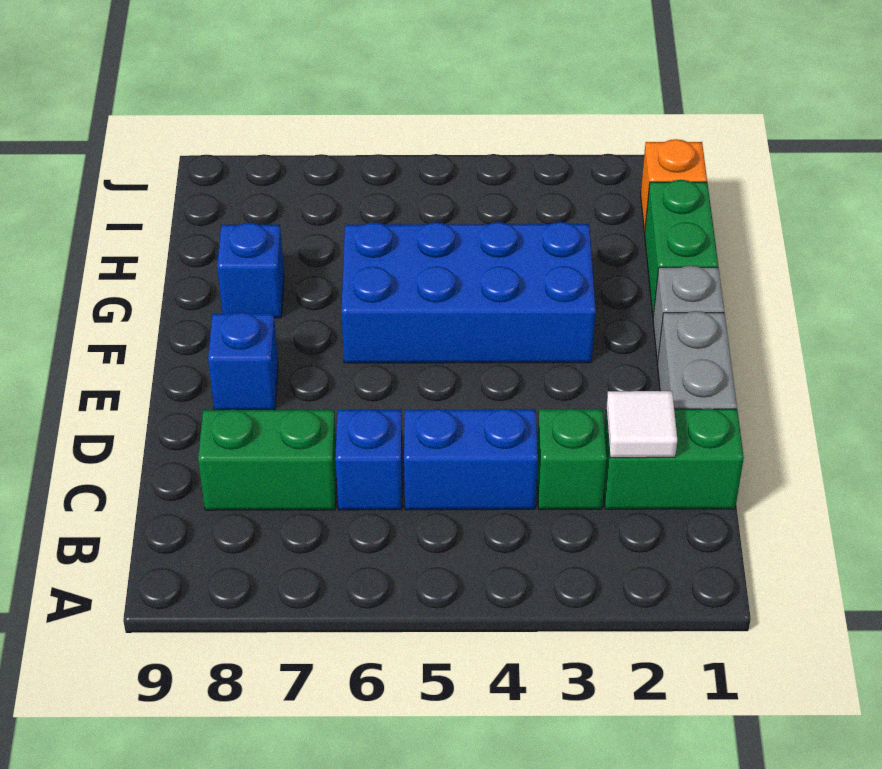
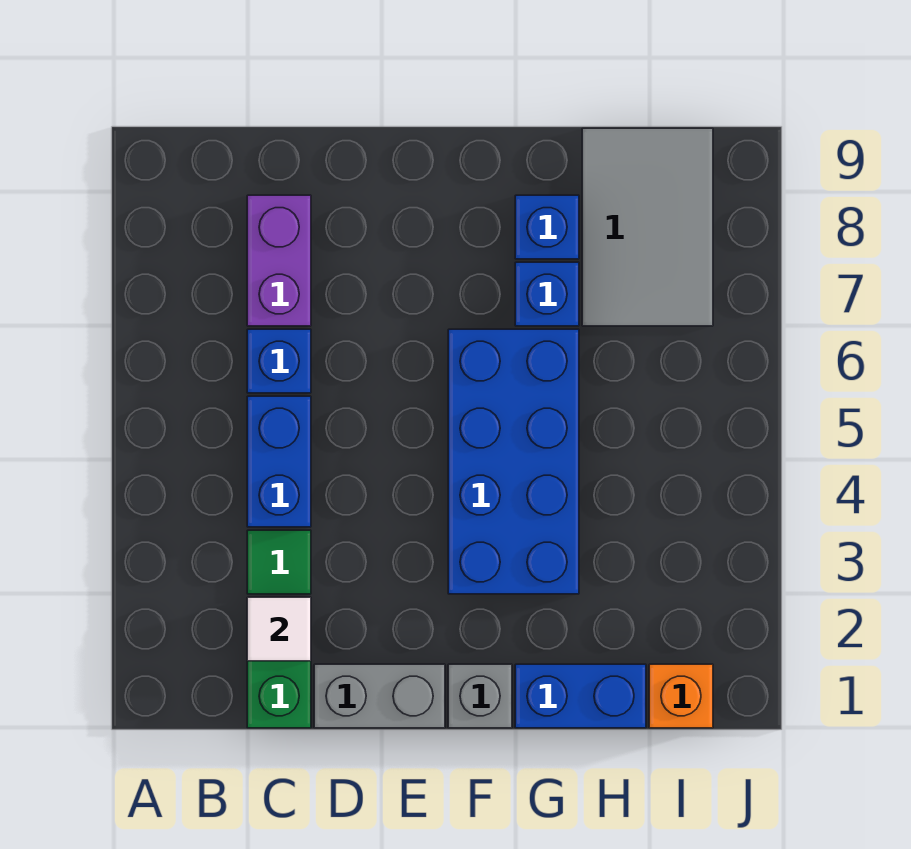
green 1x1 brick [537,409,607,509] -> green 1x1 tile [247,530,311,594]
green 1x2 brick [198,409,336,510] -> purple 1x2 brick [247,195,311,326]
blue 1x1 brick [208,312,278,410] -> blue 1x1 brick moved to [515,262,579,326]
green 1x2 brick [645,180,718,315] -> blue 1x2 brick [515,664,646,728]
none -> grey 2x3 tile [582,128,713,326]

